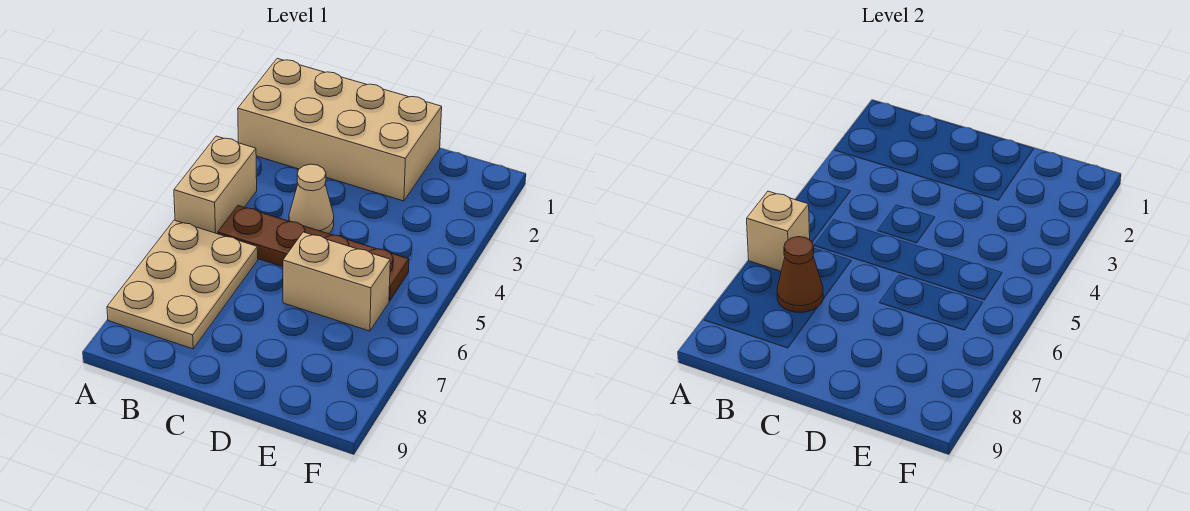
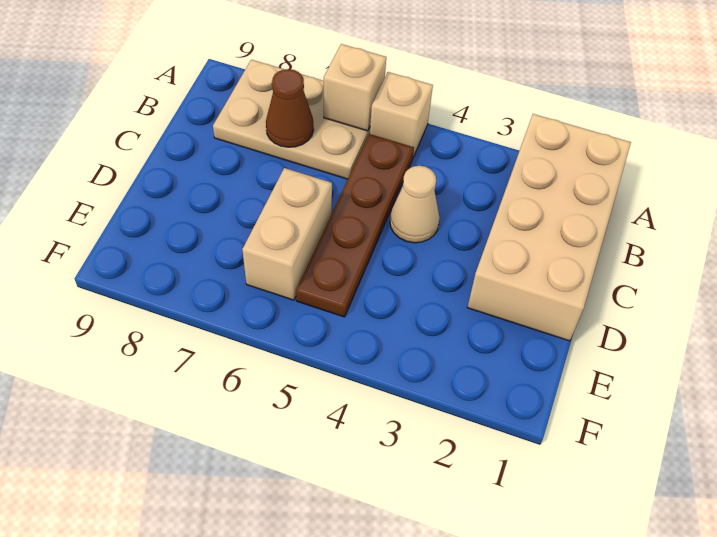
tan 1x2 brick [174,136,257,234] -> tan 1x1 brick [370,72,433,157]

